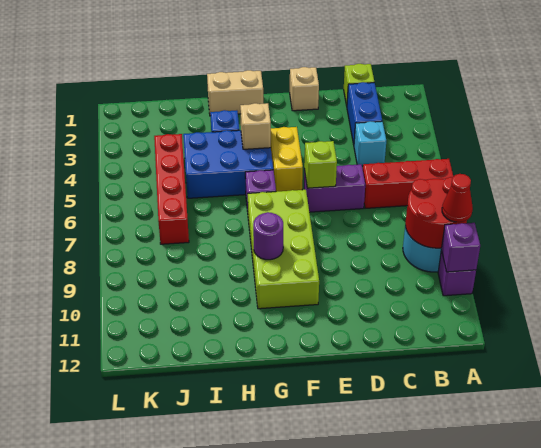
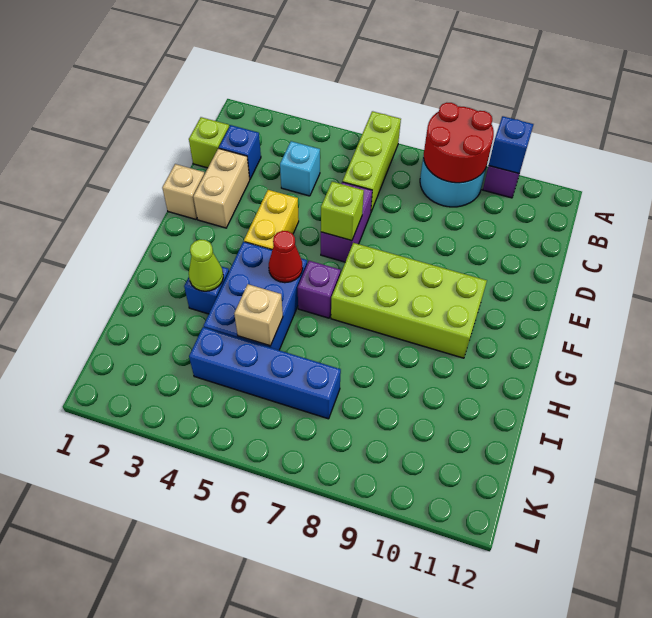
red 1x3 brick [363,159,454,208] -> lime 1x3 brick [343,111,401,212]
red 1x1 cone [442,174,473,222] -> red 1x1 cone moved to [269,231,303,283]
purple 1x1 brick [441,223,480,272] -> blue 1x1 brick [489,116,534,173]
blue 1x2 brick [347,82,382,145] -> blue 1x1 brick [219,125,261,179]
yellow 1x2 brick [271,127,303,192] -> yellow 1x2 brick turned to [244,190,299,250]
tan 1x2 brick [207,70,263,116] -> tan 1x2 brick moved to [193,148,250,228]
tan 1x1 brick [240,103,271,149] -> tan 1x1 brick moved to [234,284,283,346]
purple 1x1 round brick [253,212,283,260] -> none
none -> lime 1x1 cone [189,240,223,291]
red 1x4 brick [154,134,189,244] -> blue 1x4 brick [189,327,341,419]

